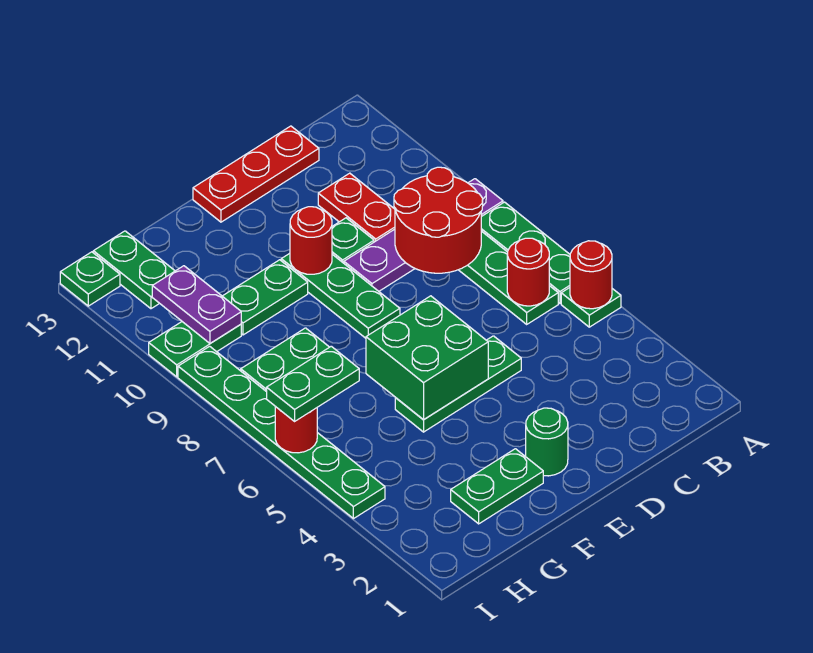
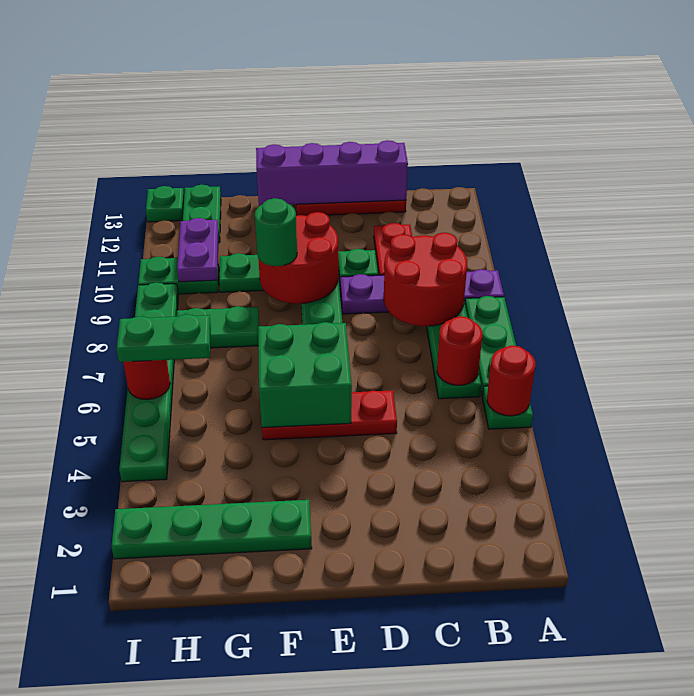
none -> purple 1x4 brick [256,140,408,206]
green 1x3 plate [395,336,521,432] -> red 1x3 plate [262,390,397,440]
green 1x1 round brick [526,408,568,476] -> green 1x1 round brick moved to [255,198,297,266]
red 1x1 round brick [290,207,332,274] -> red 2x2 round brick [258,212,338,304]
green 1x2 plate [451,449,543,524] -> green 1x4 plate [111,500,312,559]

